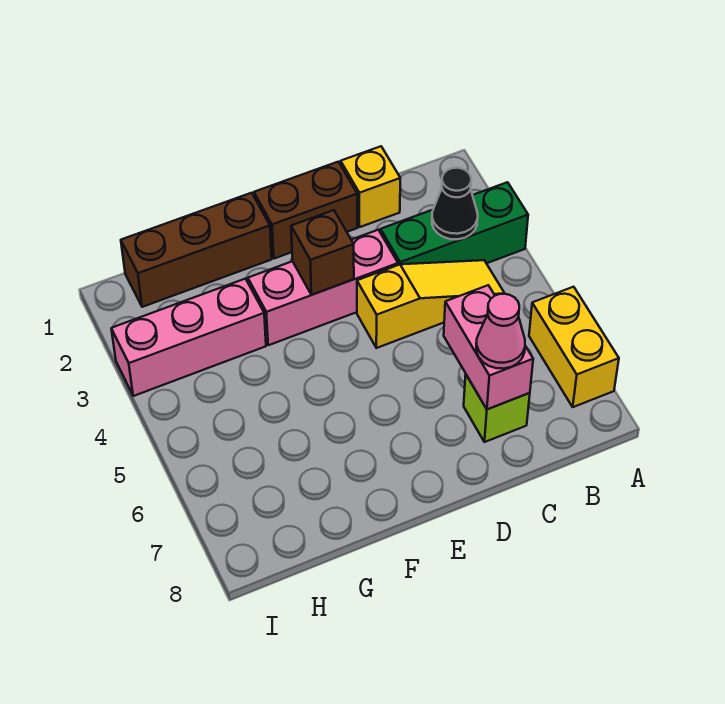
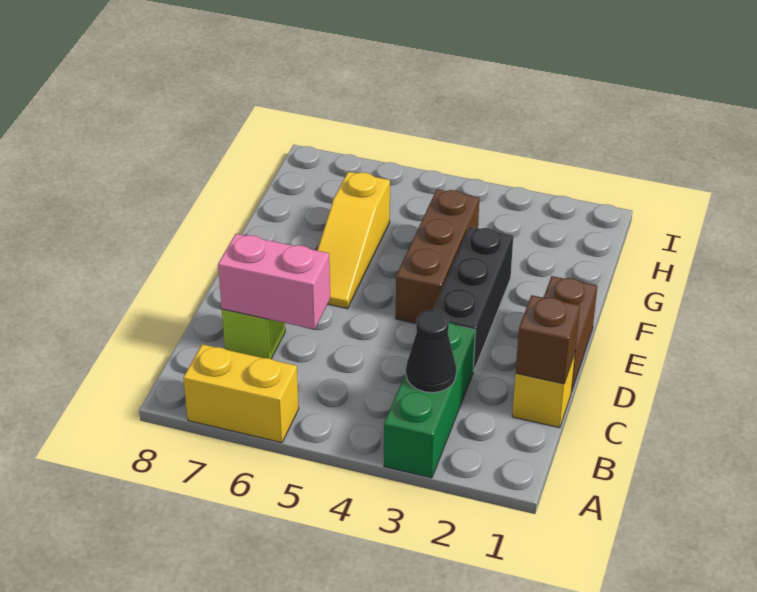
yellow 1x3 slope [357,260,505,348] -> yellow 1x3 slope moved to [317,172,390,309]
pink 1x1 cone [476,294,525,369] -> none
pink 1x3 brick [248,230,398,345] -> black 1x3 brick [433,227,513,371]
brown 1x1 brick [291,210,354,295] -> brown 1x1 brick moved to [516,295,580,384]
brown 1x3 brick [121,193,272,307] -> brown 1x3 brick moved to [396,189,479,323]
pink 1x3 brick [111,279,266,396] -> none

